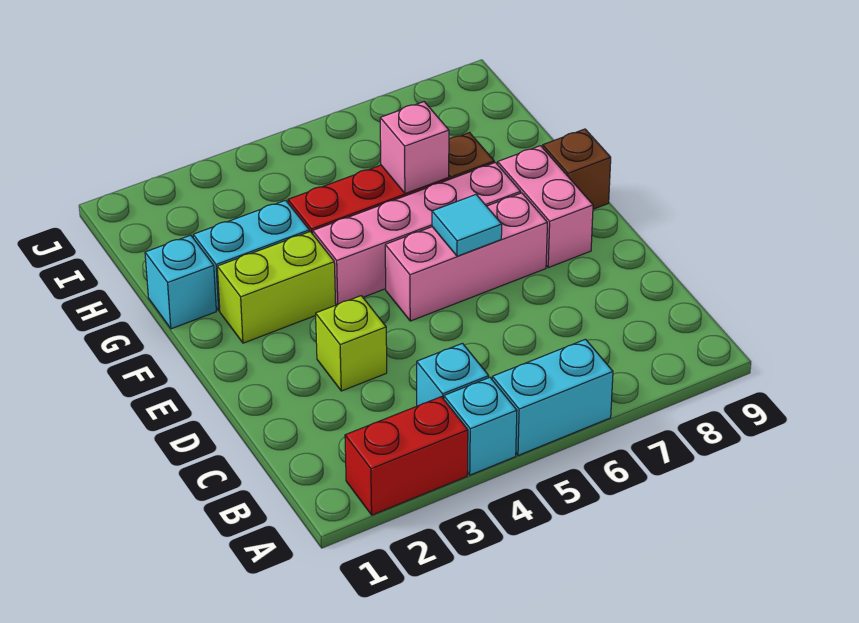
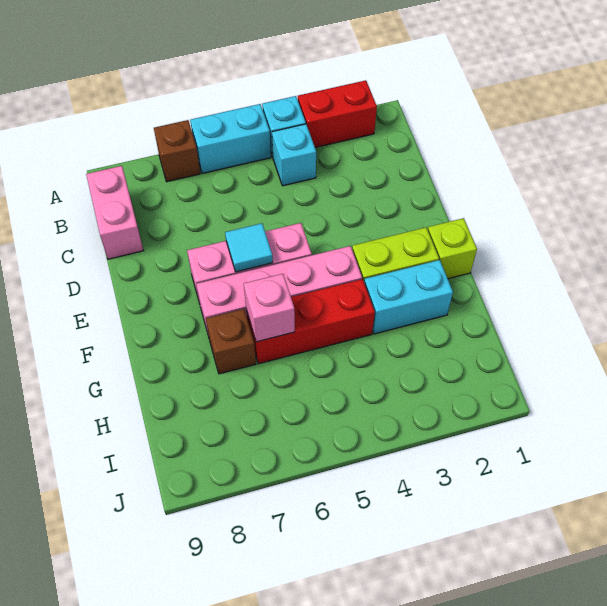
lime 1x1 brick [316,296,387,391] -> lime 1x1 brick moved to [428,218,477,279]
pink 1x2 brick [498,146,593,268] -> pink 1x2 brick moved to [86,166,143,259]
brown 1x1 brick [543,129,611,209] -> brown 1x1 brick moved to [154,120,200,182]
cyan 1x1 brick [145,235,216,329] -> none

